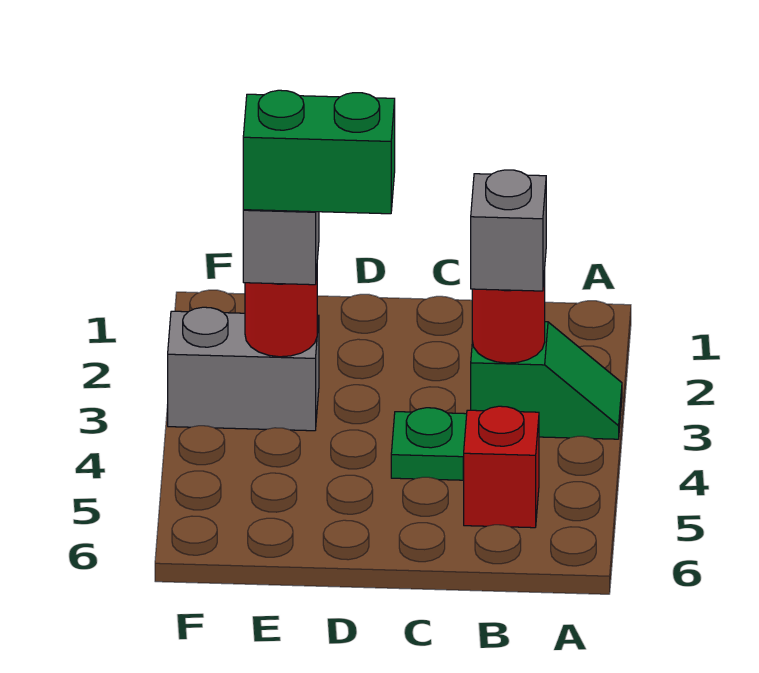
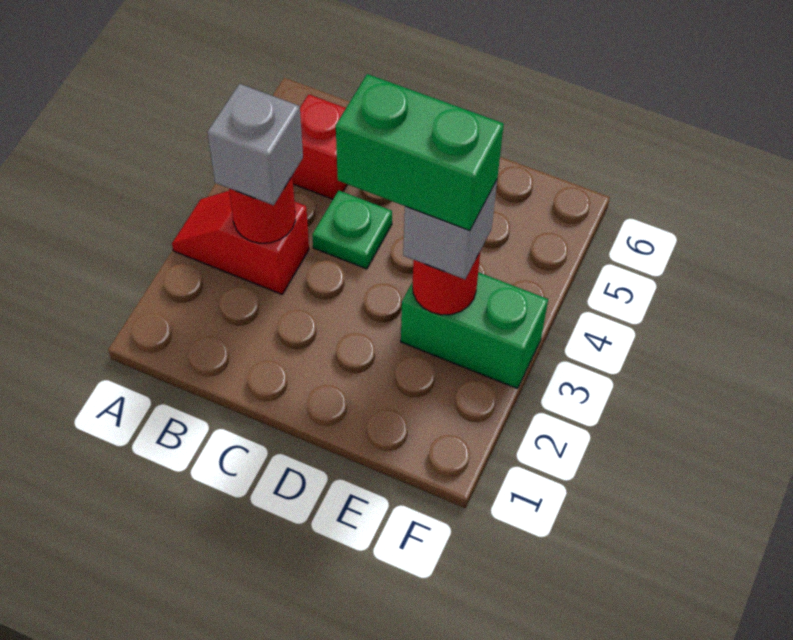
green 1x2 slope [471,322,622,439] -> red 1x2 slope [172,191,309,294]
grey 1x2 brick [168,307,319,431] -> green 1x2 brick [401,272,548,389]

